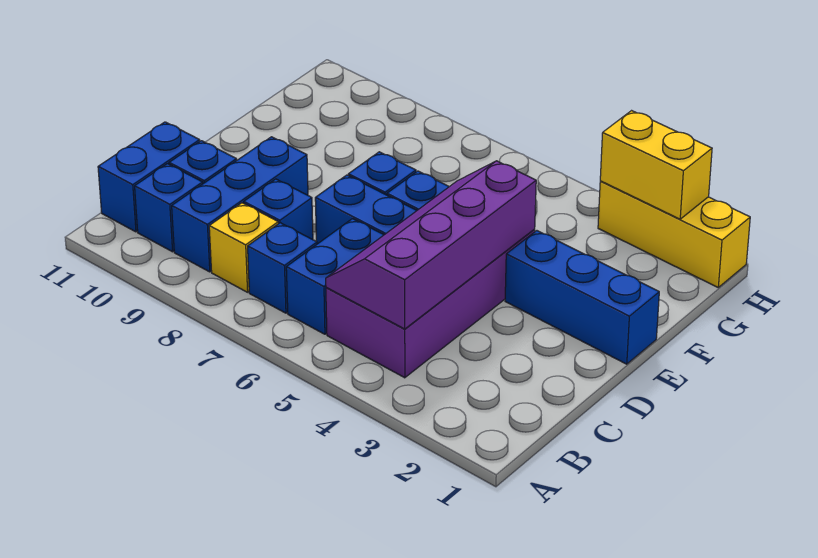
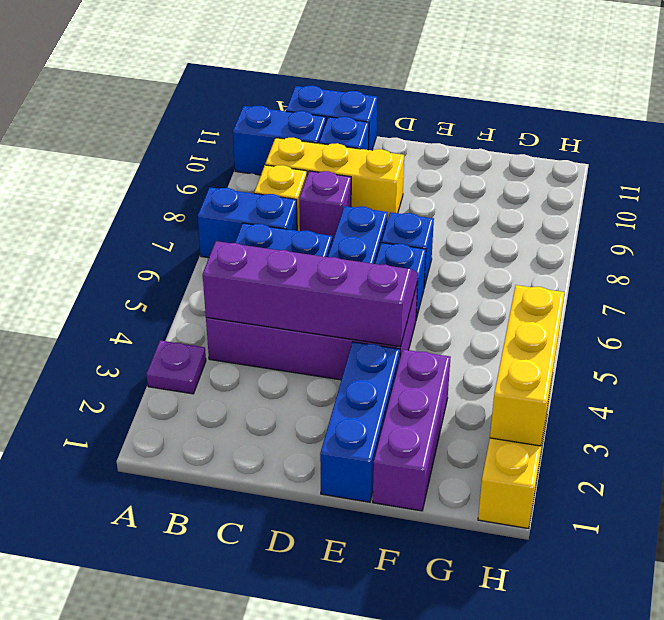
none -> purple 1x1 plate [146,341,206,394]
blue 1x1 brick [248,223,317,313] -> blue 1x2 brick [198,187,297,258]
blue 1x3 brick [172,137,308,272] -> yellow 1x3 brick [265,138,404,217]
blue 1x1 brick [135,164,203,252] -> blue 1x2 brick [233,106,326,175]
blue 1x1 brick [244,179,313,240] -> purple 1x1 brick [299,171,351,242]
none -> purple 1x3 brick [373,349,451,511]
yellow 1x2 brick [600,111,712,219] -> yellow 1x3 brick [490,285,565,446]

